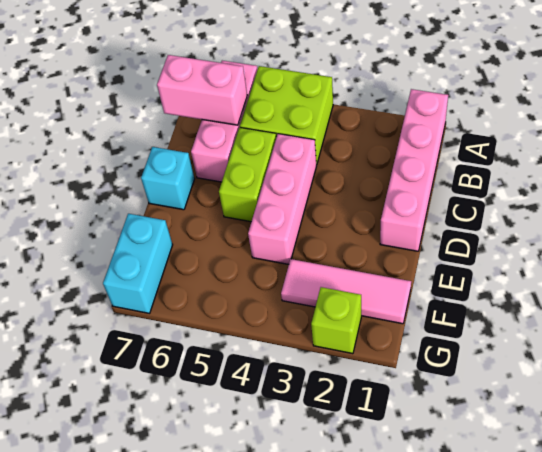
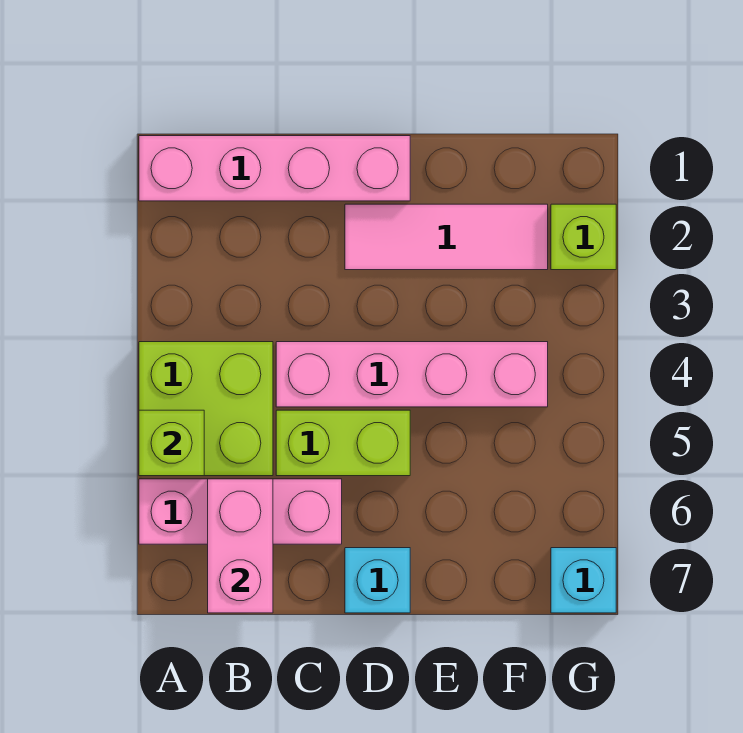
none -> lime 1x1 brick [139,410,204,476]
pink 1x3 brick [248,134,316,264] -> pink 1x4 brick [276,342,548,407]
pink 1x3 tile [281,259,411,324] -> pink 1x3 tile turned to [345,204,548,270]
cyan 1x2 brick [103,214,173,313] -> cyan 1x1 brick [551,548,616,613]

